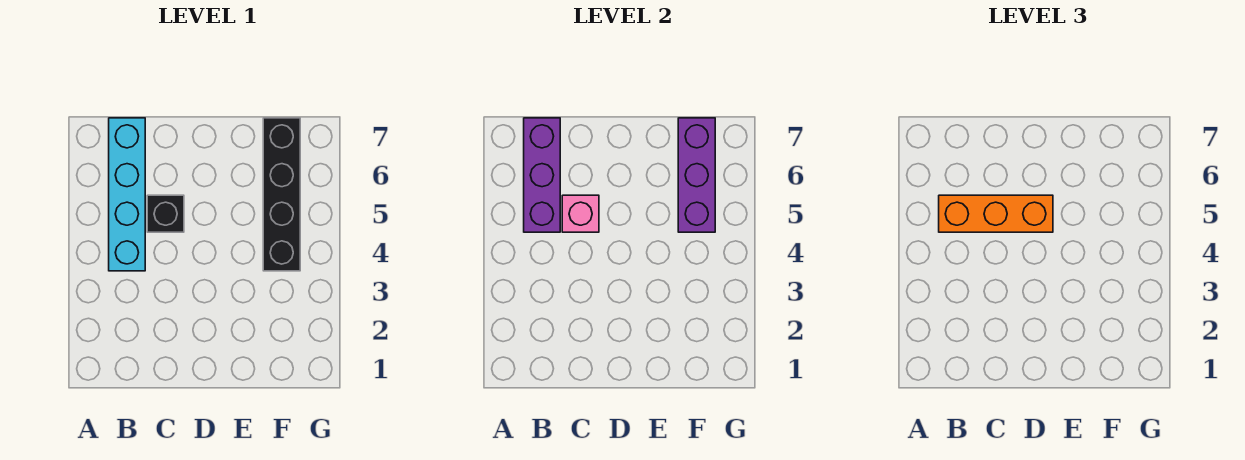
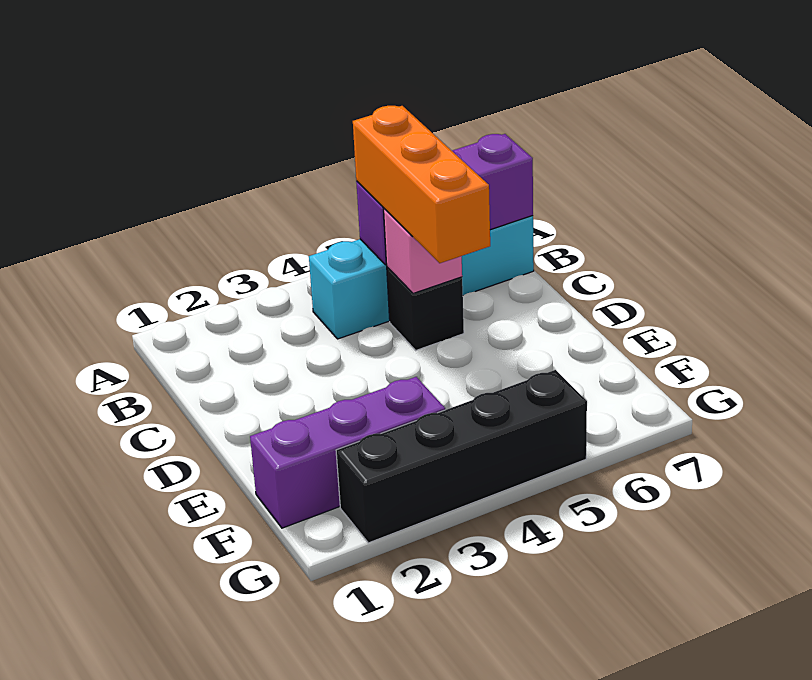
black 1x4 brick [263,118,300,271] -> black 1x4 brick moved to [336,370,587,543]
purple 1x3 brick [678,118,715,232] -> purple 1x3 brick moved to [250,377,445,528]

